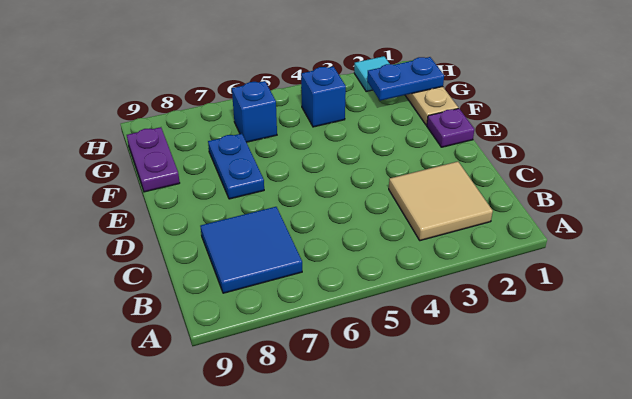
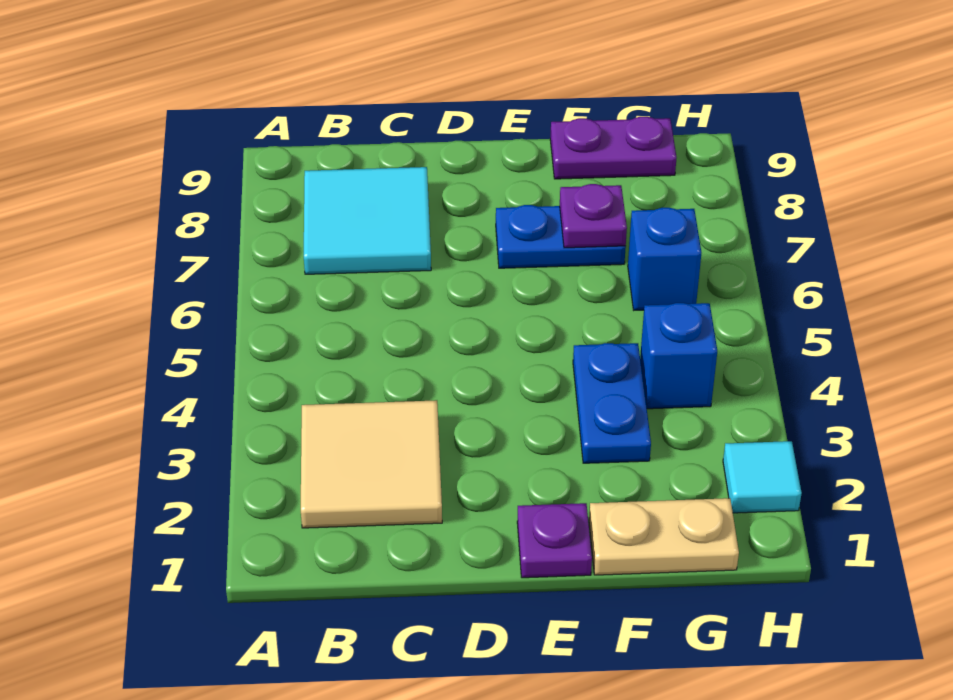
blue 2x2 tile [200,207,302,293] -> cyan 2x2 tile [304,167,431,274]
none -> purple 1x1 plate [560,184,627,248]
blue 1x2 plate [367,57,444,101] -> blue 1x2 plate moved to [573,343,651,463]

